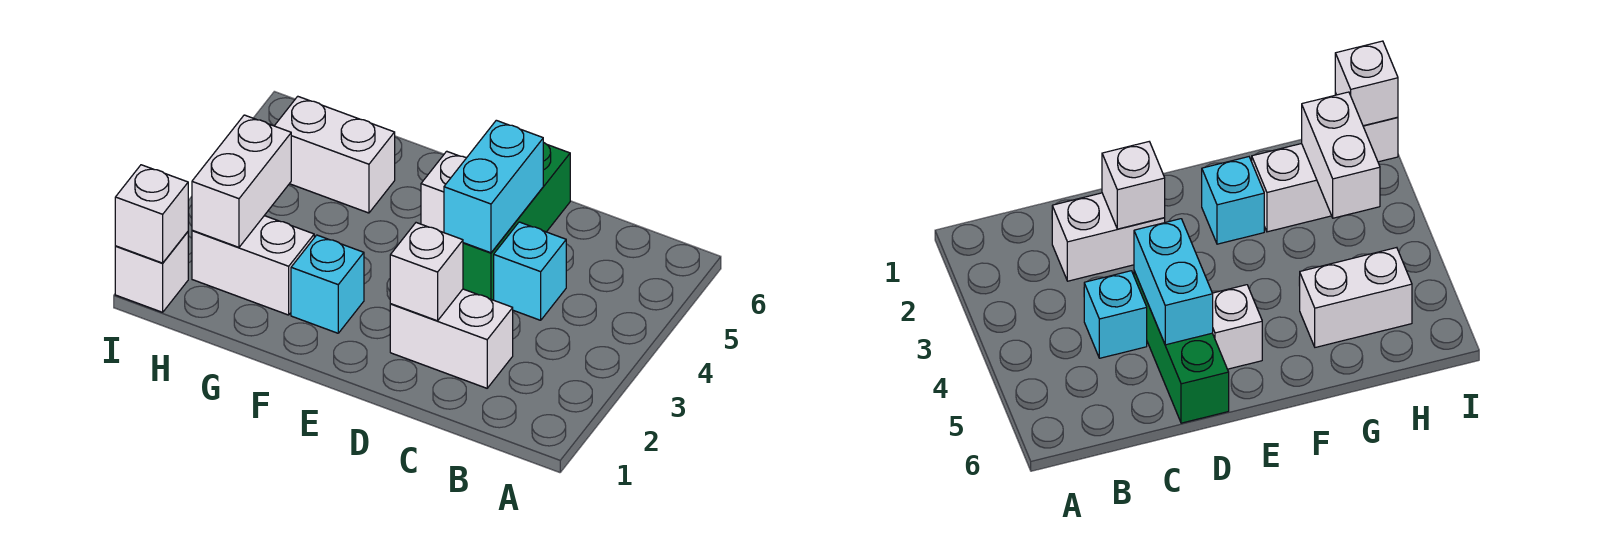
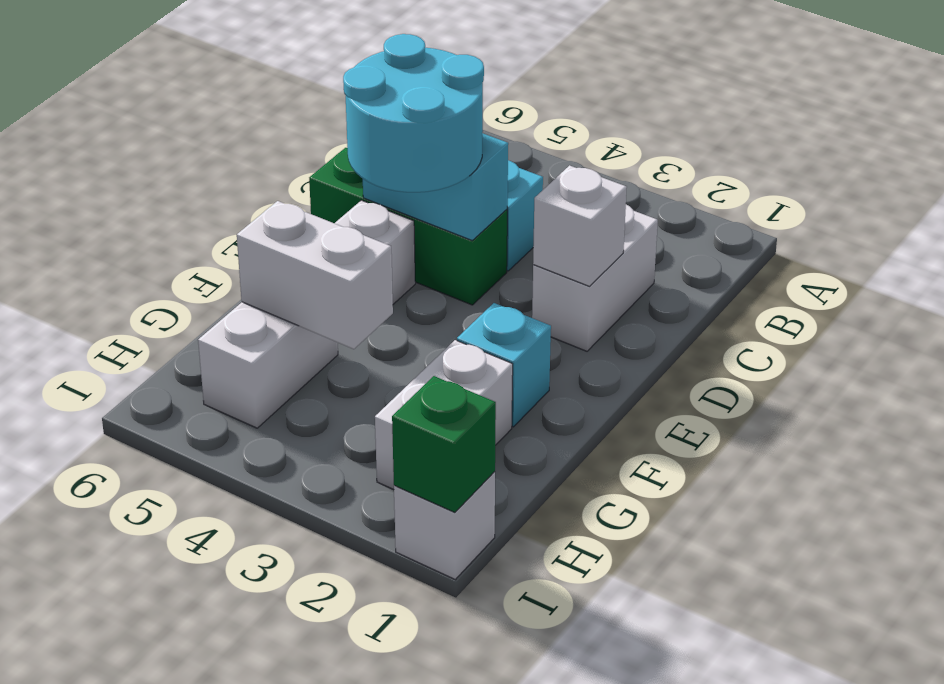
none -> cyan 2x2 round brick [343,34,484,192]
white 1x2 brick [192,115,291,247] -> white 1x2 brick moved to [237,201,393,349]
white 1x1 brick [115,165,188,263] -> green 1x1 brick [392,376,496,512]

